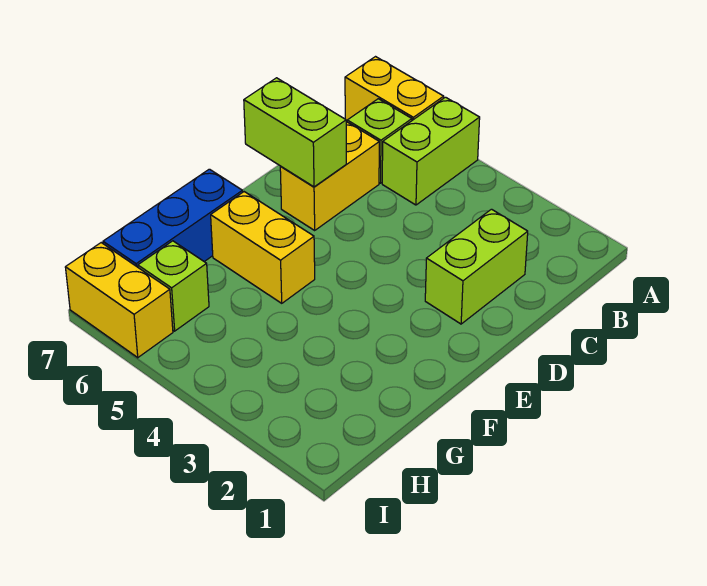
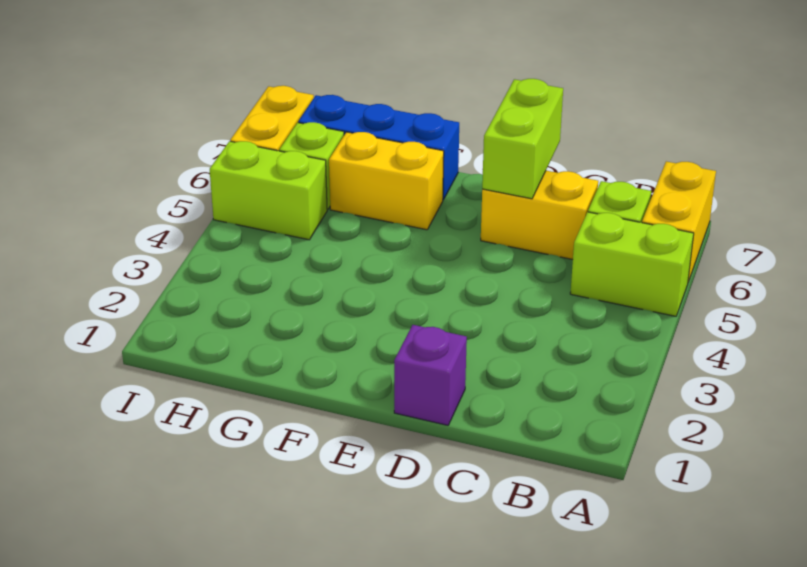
lime 1x2 brick [425,209,528,324] -> lime 1x2 brick moved to [210,141,327,240]
none -> purple 1x1 brick [394,325,467,425]
yellow 1x2 brick [211,192,315,303] -> yellow 1x2 brick turned to [329,132,444,230]

